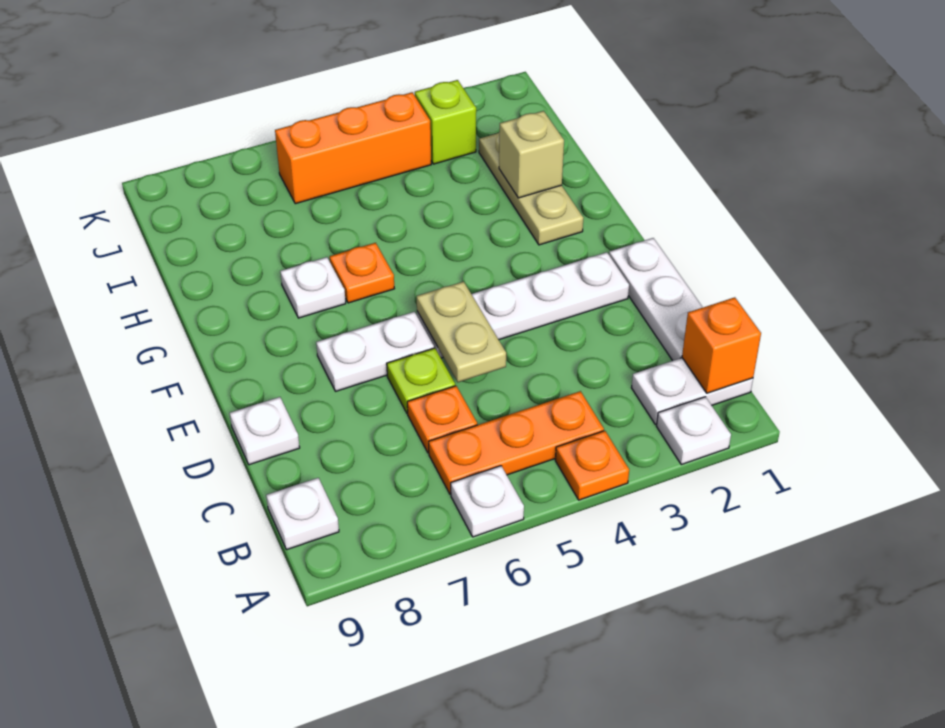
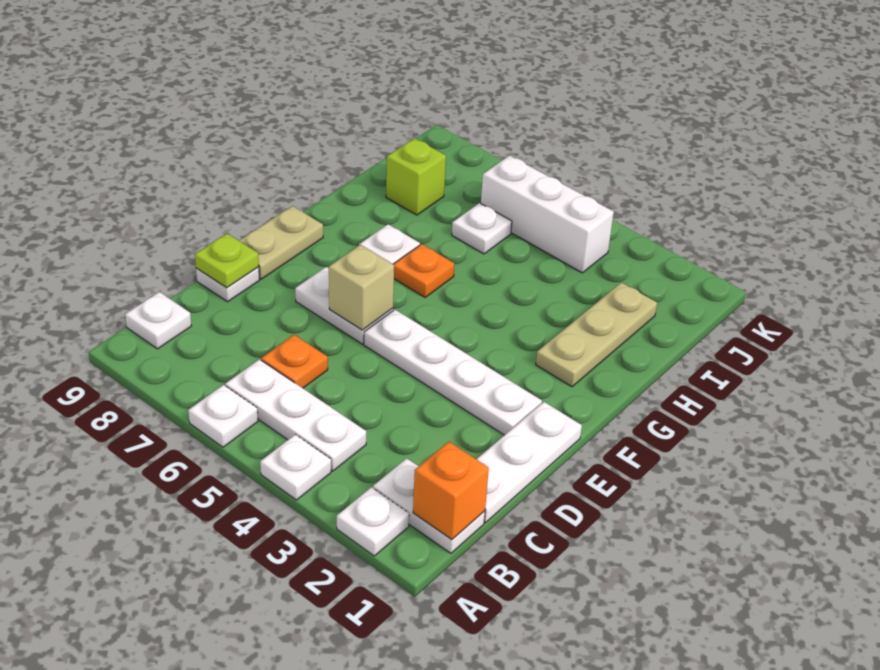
orange 1x1 plate [555,431,629,500] -> white 1x1 plate [260,435,331,500]
orange 1x3 plate [429,391,604,494] -> white 1x3 plate [225,359,366,471]
tan 1x2 plate [417,281,506,382] -> tan 1x2 plate moved to [239,206,323,279]
lime 1x1 plate [387,348,455,413] -> lime 1x1 plate moved to [195,234,259,288]
tan 1x1 brick [499,111,564,198] -> tan 1x1 brick moved to [329,245,394,330]
none -> white 1x1 plate [452,203,512,254]
lime 1x1 brick [415,80,476,164] -> lime 1x1 brick moved to [386,138,446,215]
orange 1x3 brick [275,92,431,204] -> white 1x3 brick [481,156,614,273]

